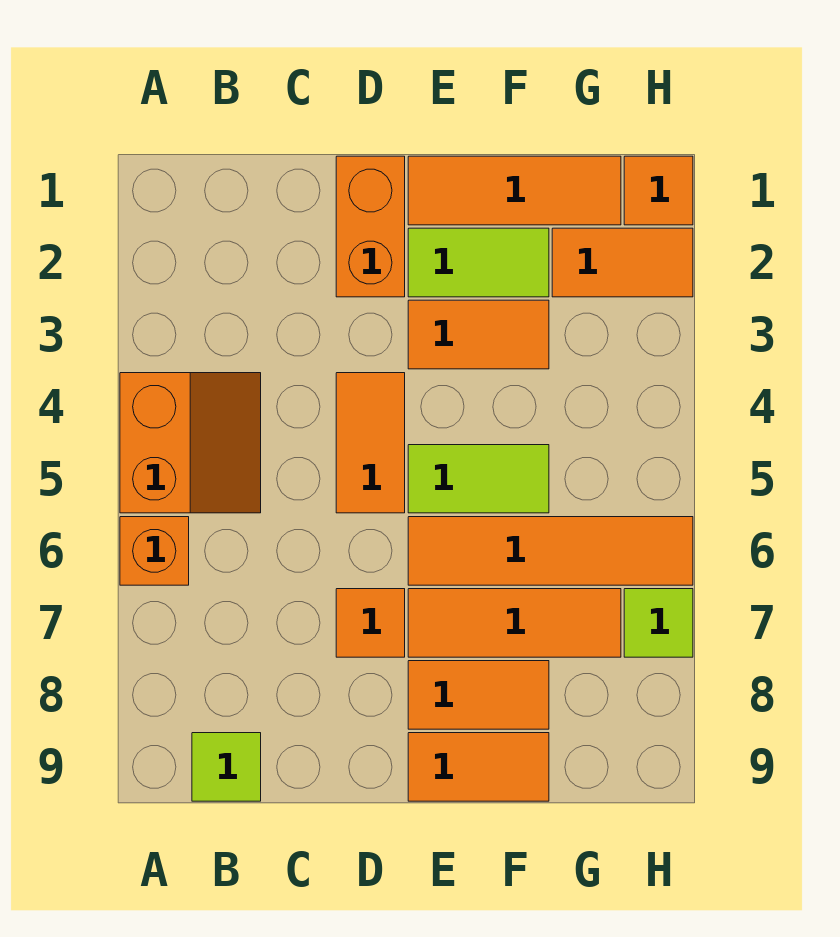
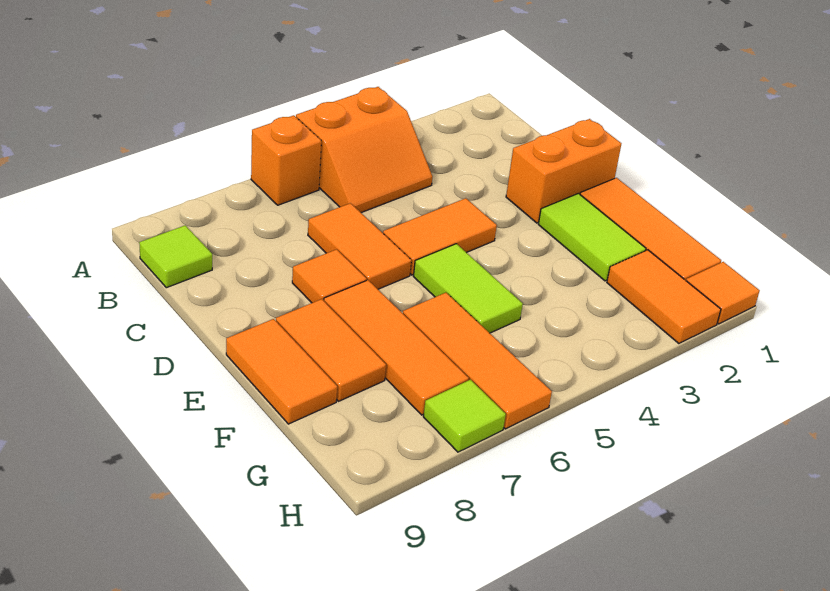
orange 1x2 tile [408,300,549,369] -> orange 1x2 tile moved to [308,203,411,289]
orange 1x4 tile [408,517,693,585] -> orange 1x3 tile [403,293,552,429]

